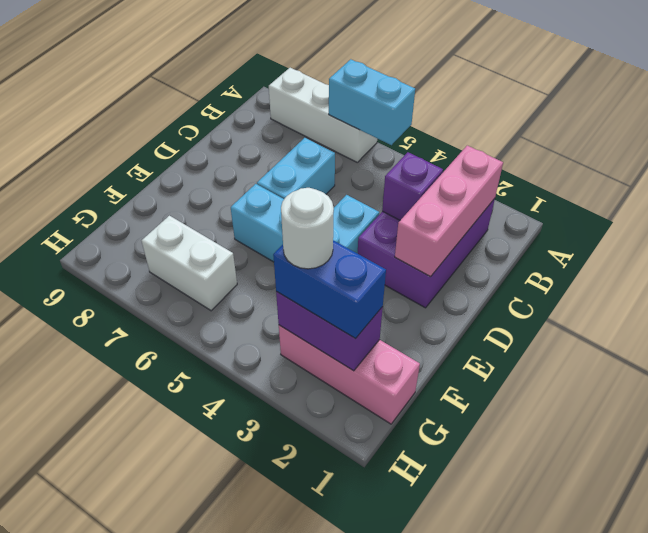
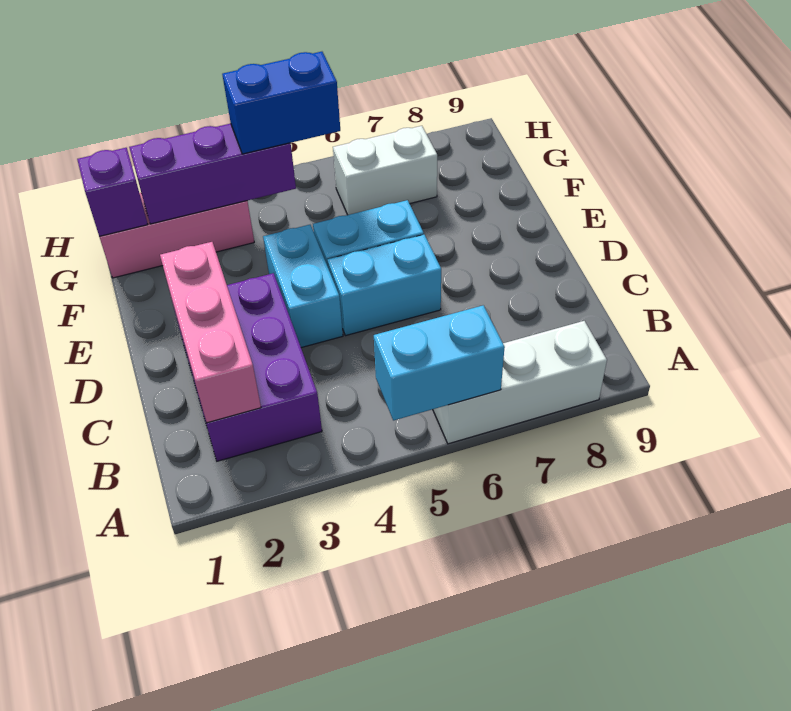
purple 1x1 brick [382,152,443,220] -> purple 1x1 brick moved to [77,148,148,236]
cyan 1x2 brick [257,138,335,199] -> cyan 1x2 brick turned to [327,235,441,336]
purple 1x2 brick [276,292,383,371] -> purple 1x3 brick [129,124,296,224]
blue 1x2 brick [273,240,386,339] -> blue 1x2 brick moved to [222,52,340,154]
white 1x1 round brick [281,188,334,269] -> none

